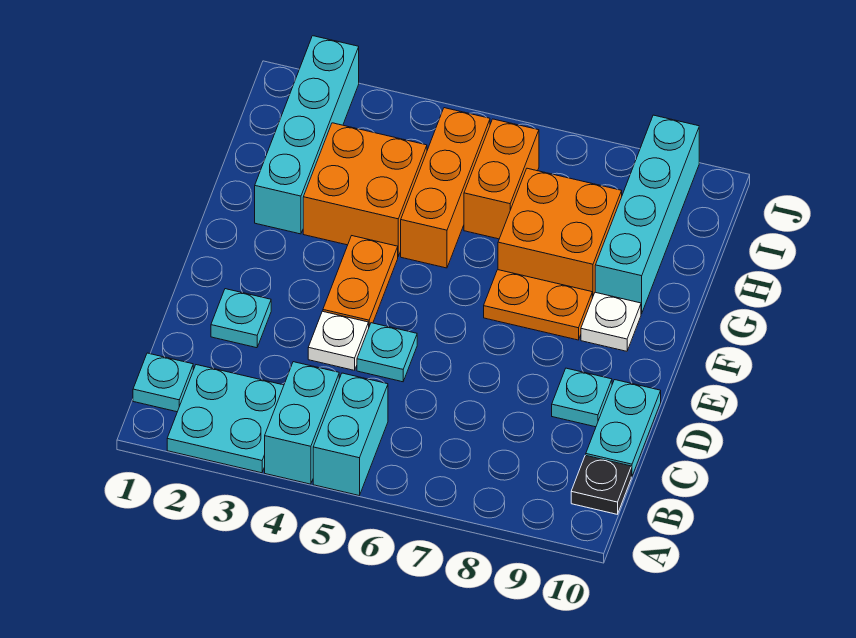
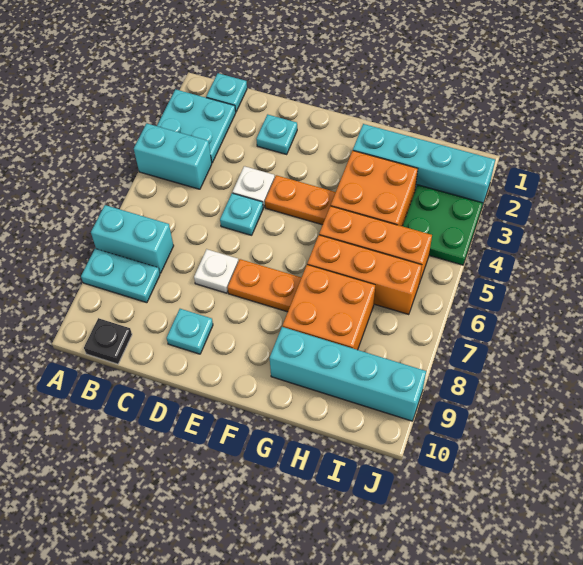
cyan 1x2 brick [313,373,388,495] -> cyan 1x2 brick moved to [91,205,174,273]
cyan 1x2 plate [586,380,661,477] -> cyan 1x2 plate moved to [81,249,160,303]
orange 1x2 plate [484,270,592,340] -> orange 1x2 plate turned to [227,259,301,312]
white 1x1 plate [581,292,641,351] -> white 1x1 plate moved to [194,249,238,293]
orange 1x2 brick [464,119,539,239] -> orange 1x3 brick [307,235,422,315]
none -> green 2x2 plate [403,185,483,265]

